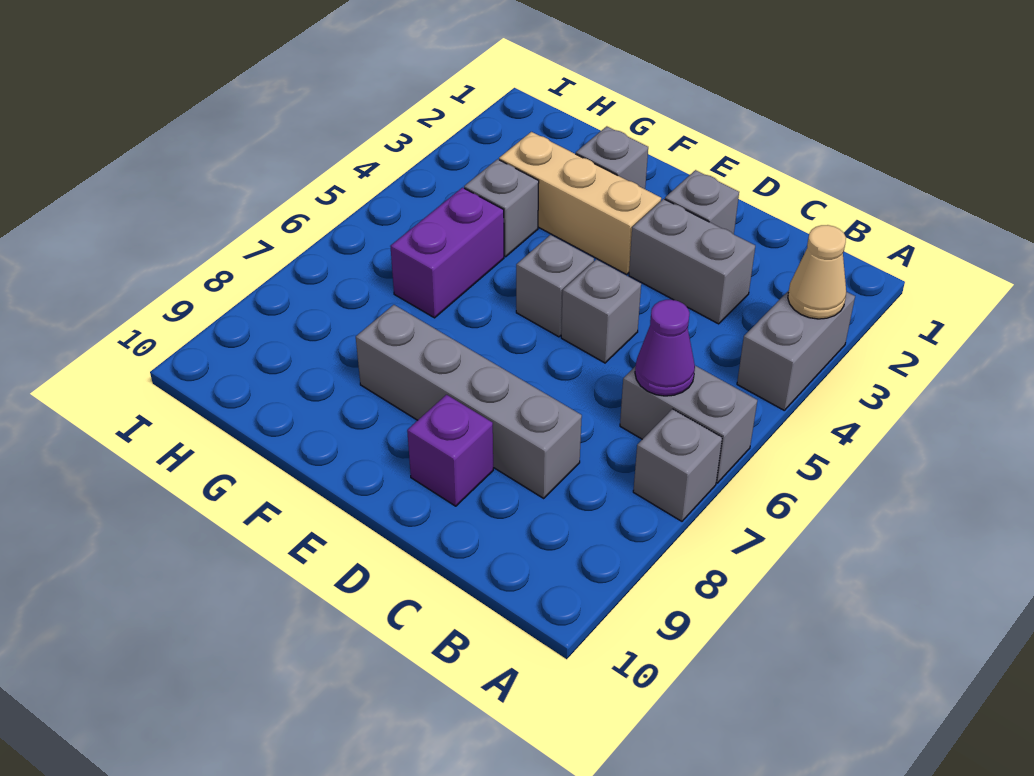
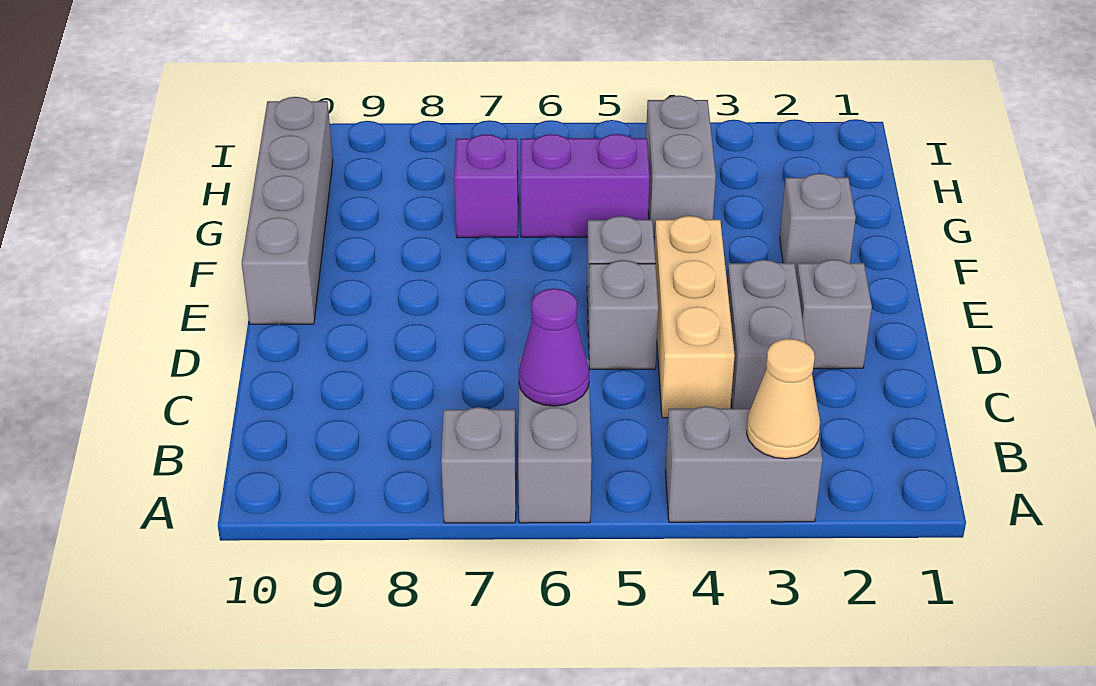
grey 1x4 brick [356,305,582,498] -> grey 1x4 brick moved to [242,97,333,324]
purple 1x1 brick [407,395,493,506] -> purple 1x1 brick moved to [454,135,518,238]
tan 1x3 brick [499,132,661,274] -> tan 1x3 brick moved to [654,216,735,418]
grey 1x1 brick [464,159,539,257] -> grey 1x2 brick [646,96,716,237]

